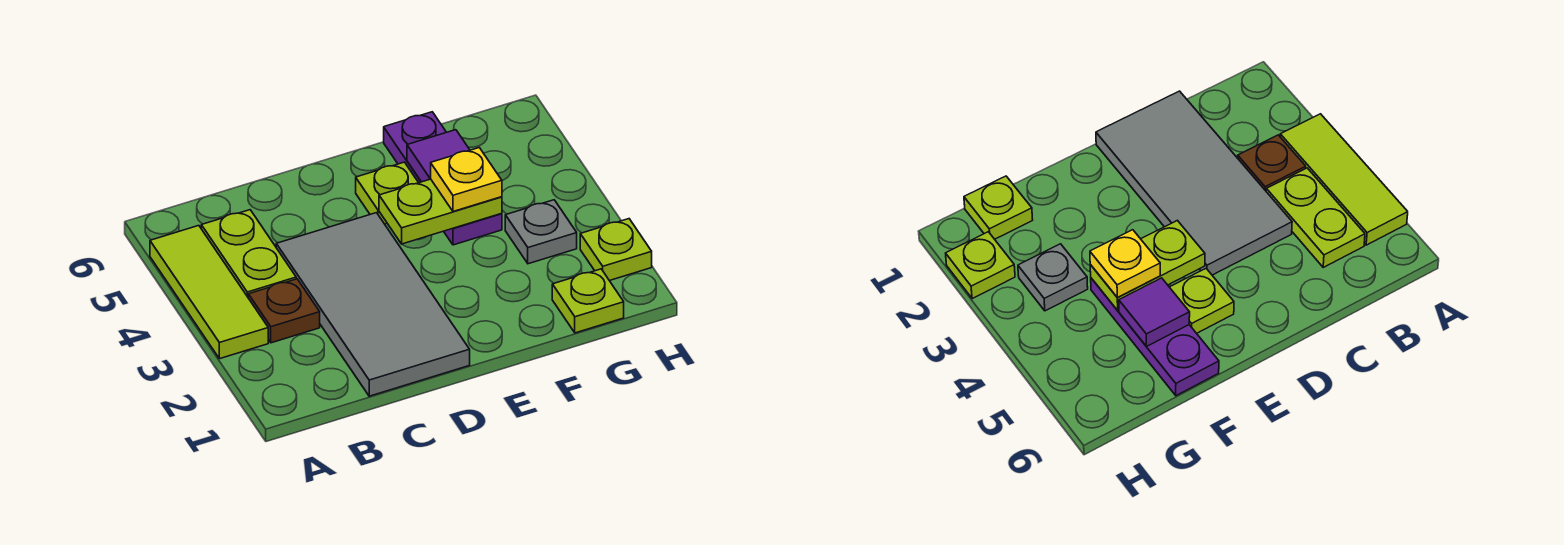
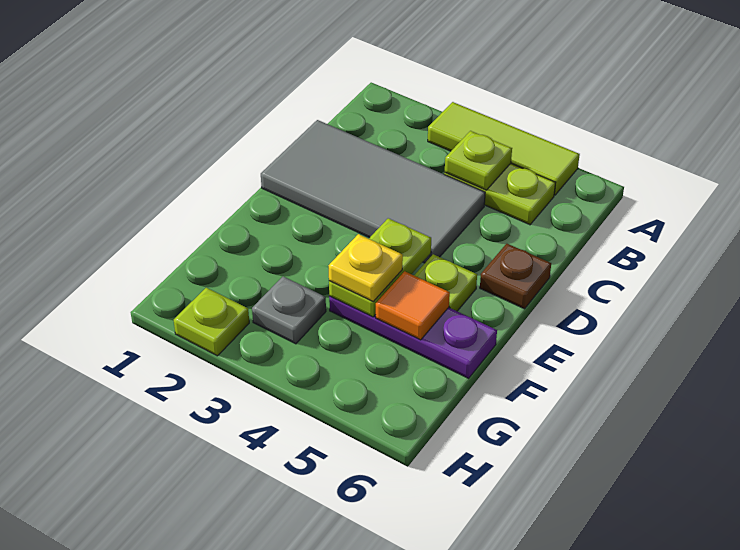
brown 1x1 plate [248,279,320,343] -> brown 1x1 plate moved to [480,244,551,309]
purple 1x1 tile [407,130,470,182] -> orange 1x1 tile [376,271,450,340]
lime 1x1 plate [552,269,624,333] -> lime 1x1 plate moved to [445,131,512,190]

